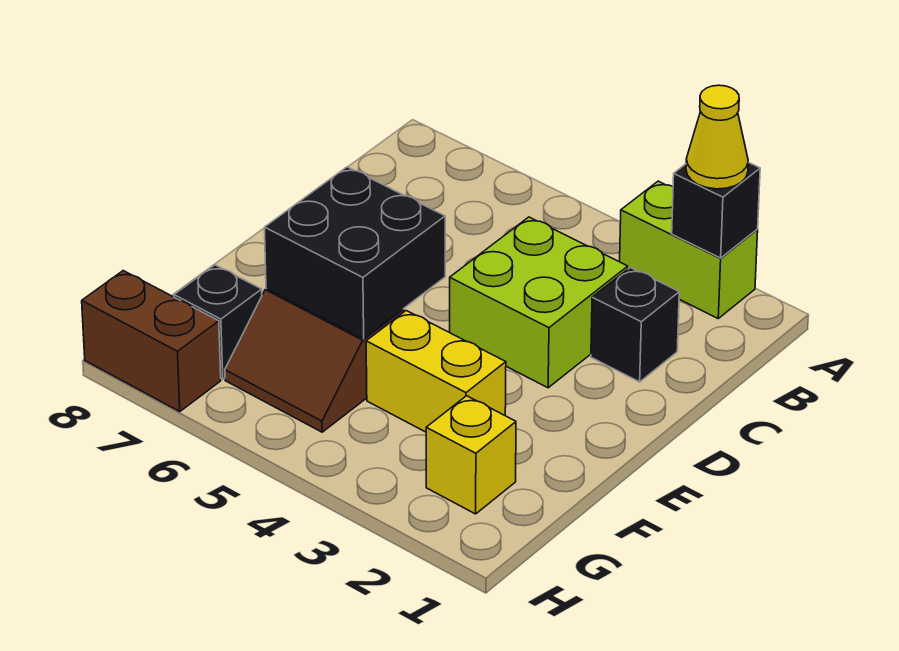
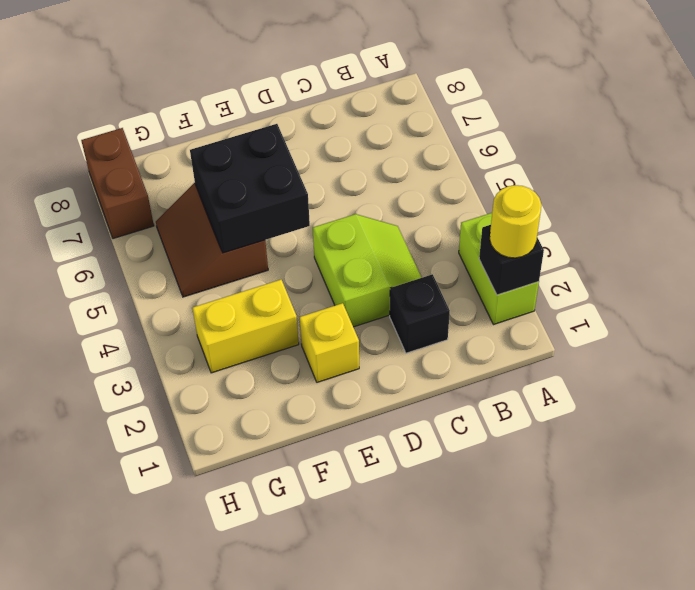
yellow 1x1 cone [686,85,748,189] -> yellow 1x1 round brick [490,185,541,258]
lime 2x2 brick [450,217,628,388] -> lime 2x2 slope [313,214,422,327]
yellow 1x2 brick [366,311,506,432] -> yellow 1x2 brick turned to [193,280,299,373]
yellow 1x1 brick [426,396,516,514] -> yellow 1x1 brick moved to [300,303,359,382]
black 1x1 brick [174,265,262,379] -> none

